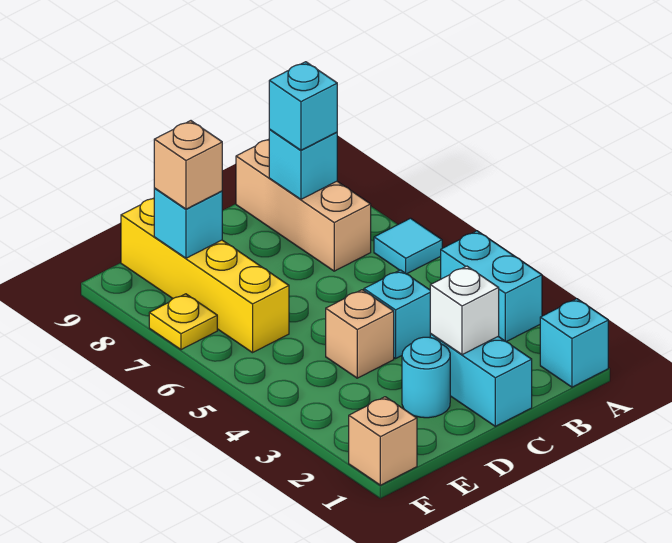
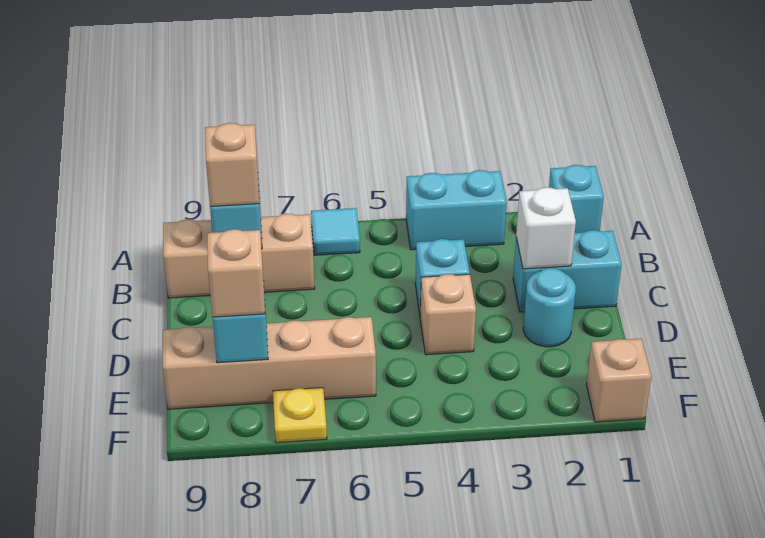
cyan 1x1 brick [269,62,337,150] -> tan 1x1 brick [205,123,259,206]
yellow 1x4 brick [121,198,289,353] -> tan 1x4 brick [163,317,376,409]

